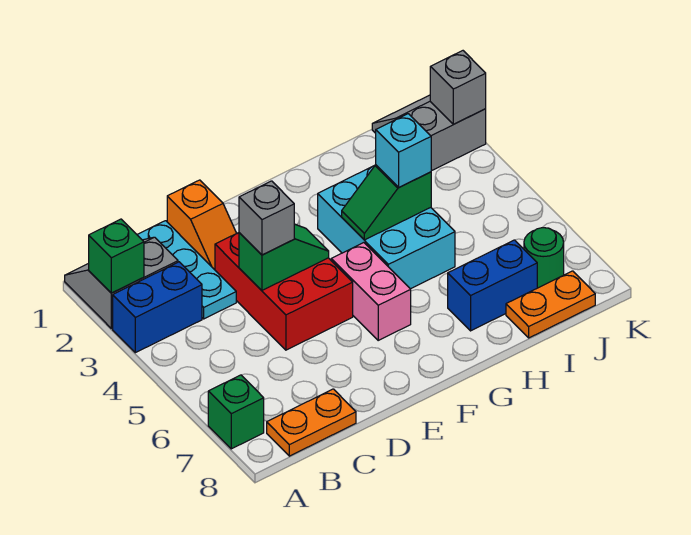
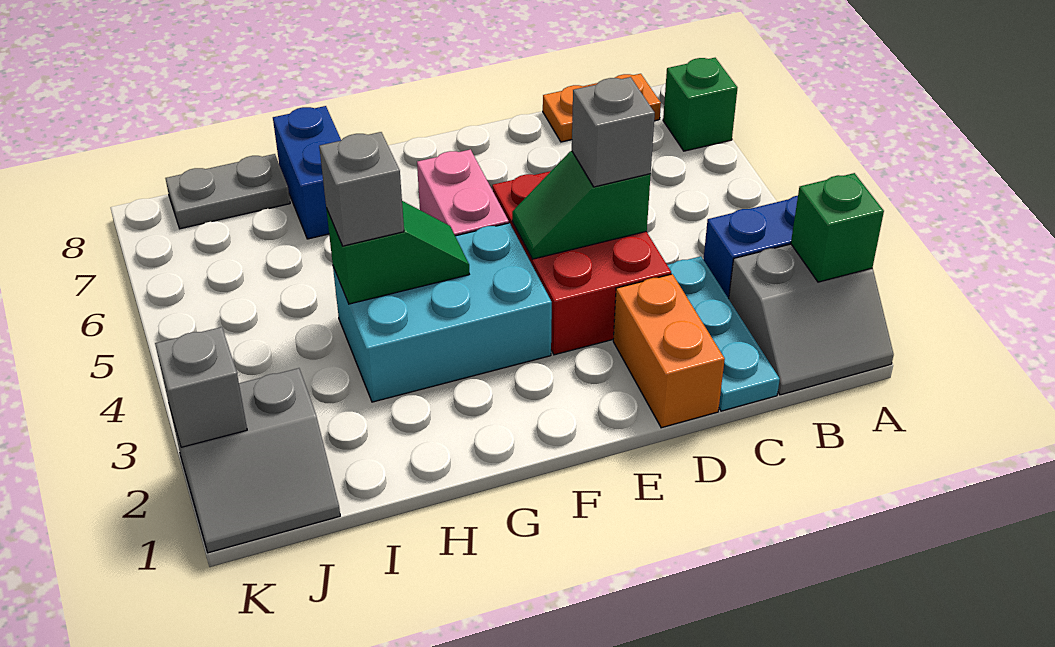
orange 1x2 slope [167,180,237,270] -> orange 1x2 brick [613,274,725,428]
cyan 2x3 brick [318,165,455,289] -> cyan 2x3 brick turned to [333,223,552,402]
cyan 1x1 brick [376,114,431,187] -> grey 1x1 brick [319,132,404,246]
blue 1x2 brick [448,240,537,331] -> blue 1x2 brick turned to [273,106,341,239]
orange 1x2 plate [506,271,595,338] -> grey 1x2 plate [165,154,290,229]
green 1x1 round brick [524,228,564,288] -> none

